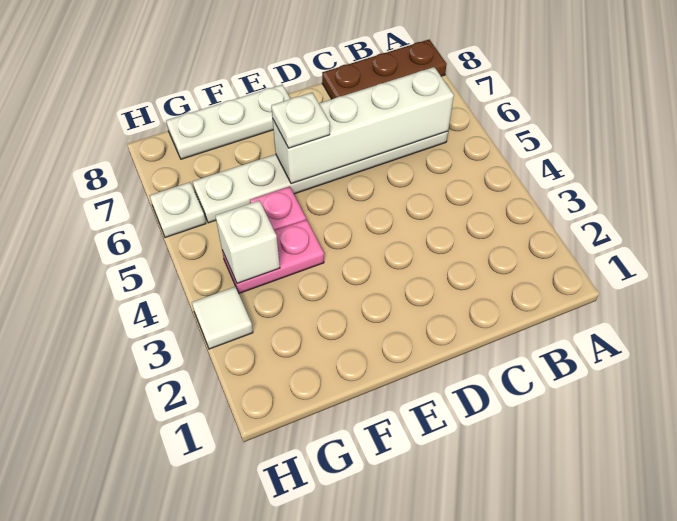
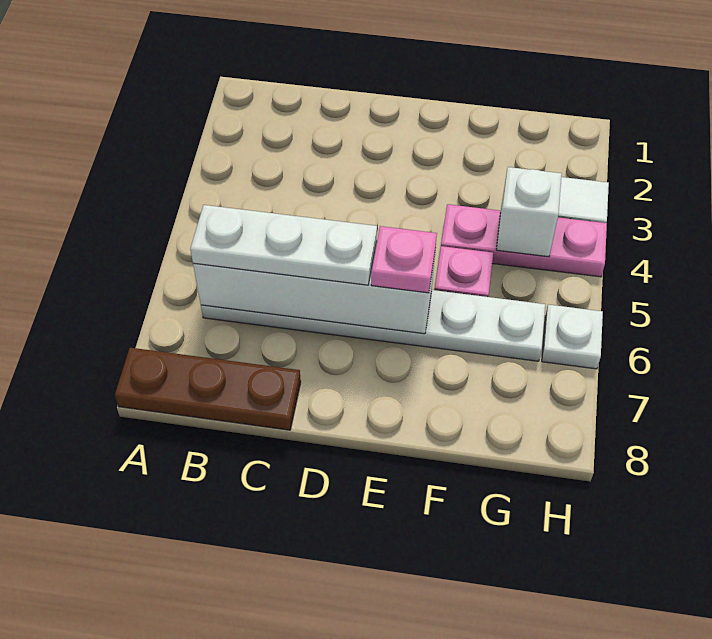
white 1x1 plate [271,93,330,148] -> pink 1x1 plate [371,226,437,293]
white 1x3 plate [166,85,290,159] -> white 1x3 plate moved to [190,205,377,285]
pink 1x2 plate [222,220,324,293] -> pink 1x3 plate [441,204,607,277]

